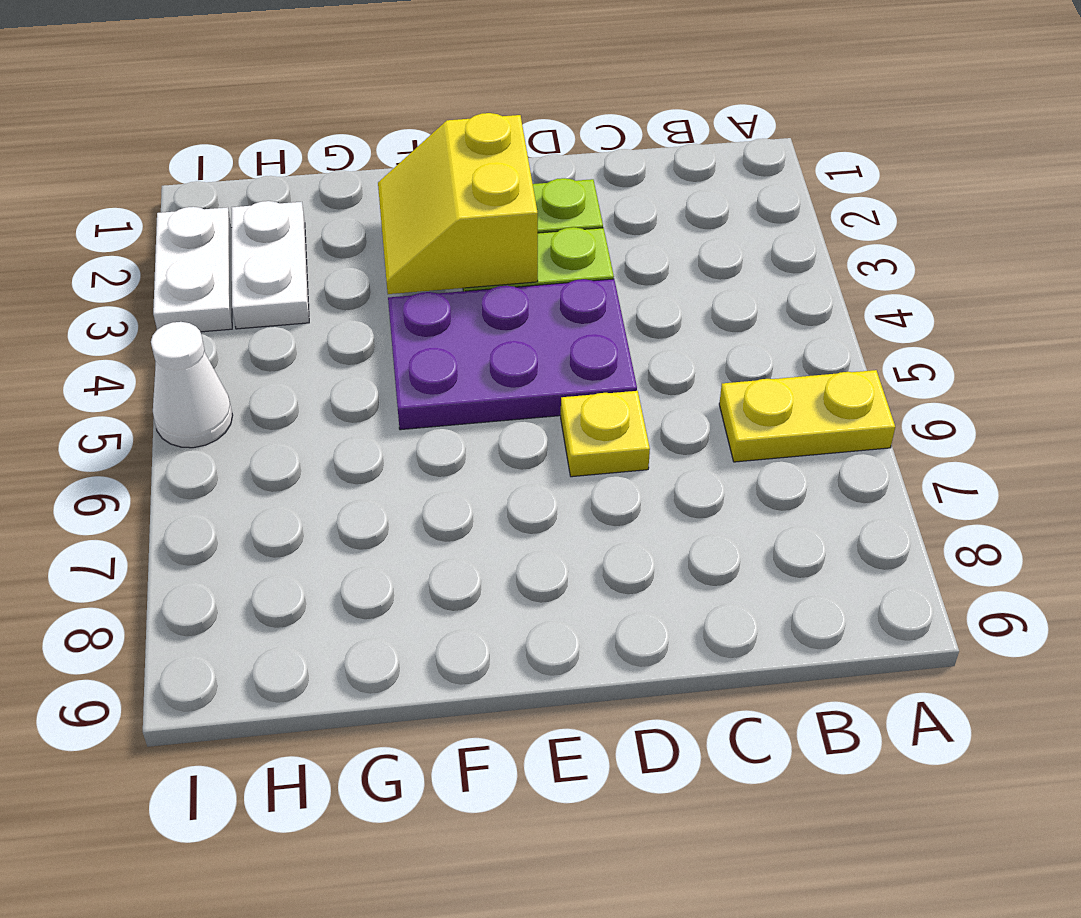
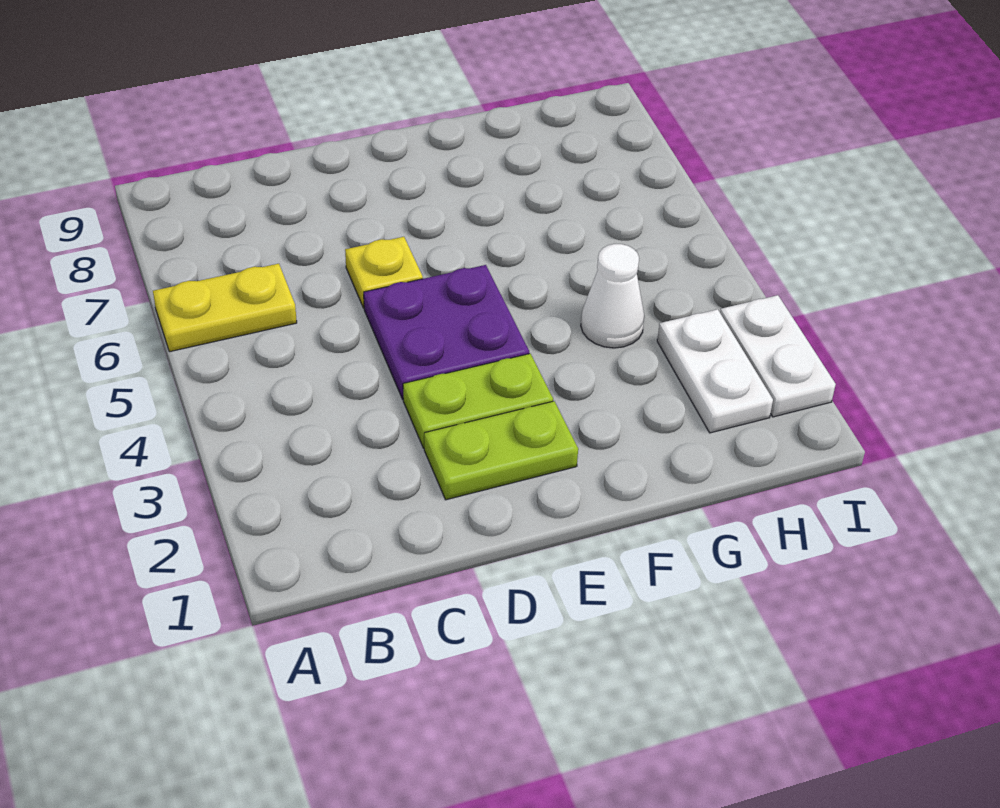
purple 2x3 plate [388,279,637,430] -> purple 2x2 plate [364,265,529,399]
yellow 2x2 slope [378,113,538,294] -> none
white 1x1 cone [151,322,233,448] -> white 1x1 cone moved to [581,244,644,348]

